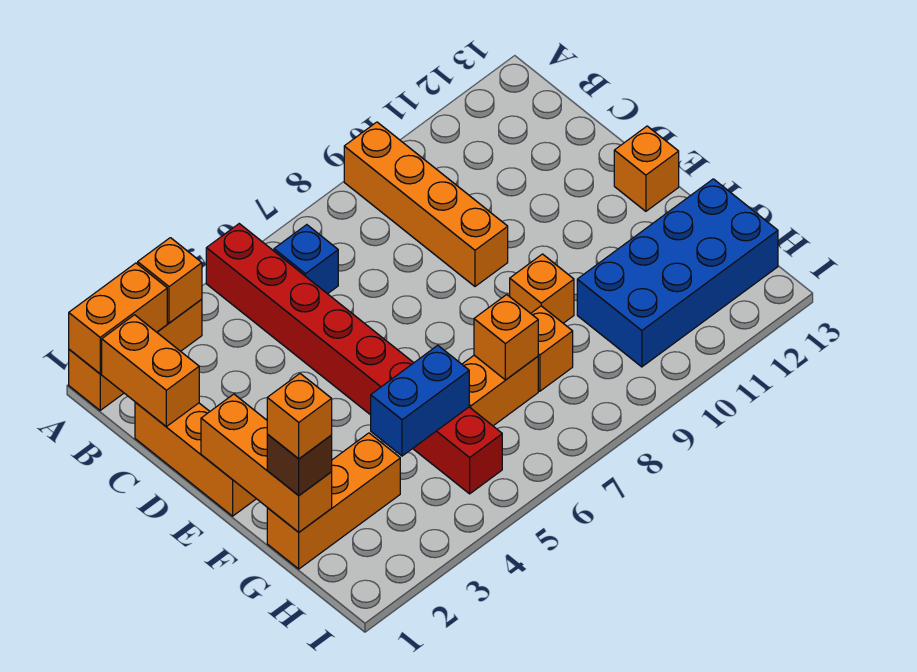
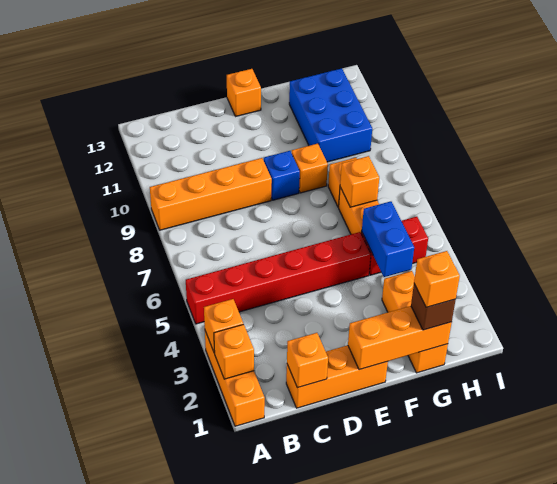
orange 1x2 brick [69,263,167,374] -> orange 1x1 brick [214,324,254,379]
orange 1x2 brick [102,315,199,427] -> orange 1x1 brick [287,333,328,388]
blue 1x1 brick [274,225,338,294] -> blue 1x1 brick moved to [264,151,300,200]
blue 2x4 brick [577,179,778,367] -> blue 2x3 brick [289,68,372,162]

